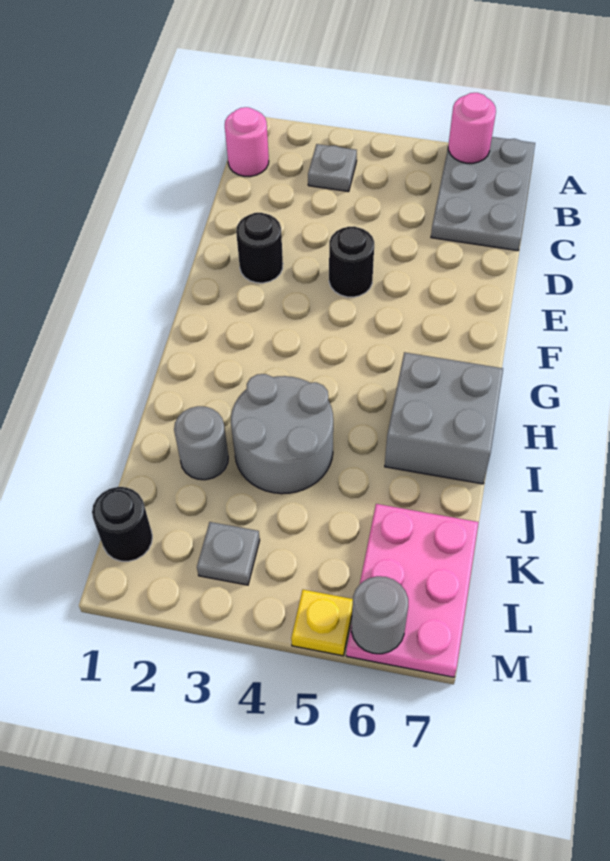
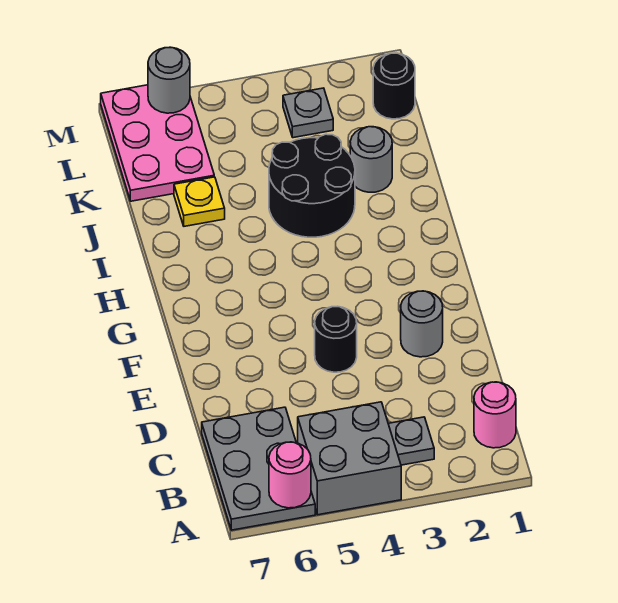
black 1x1 round brick [236,213,283,283] -> grey 1x1 round brick [401,291,443,357]
grey 2x2 brick [385,352,503,484] -> grey 2x2 brick moved to [298,402,401,515]
grey 2x2 round brick [231,374,333,494] -> black 2x2 round brick [269,134,355,237]
yellow 1x1 plate [291,590,353,656] -> yellow 1x1 plate moved to [174,177,225,226]

